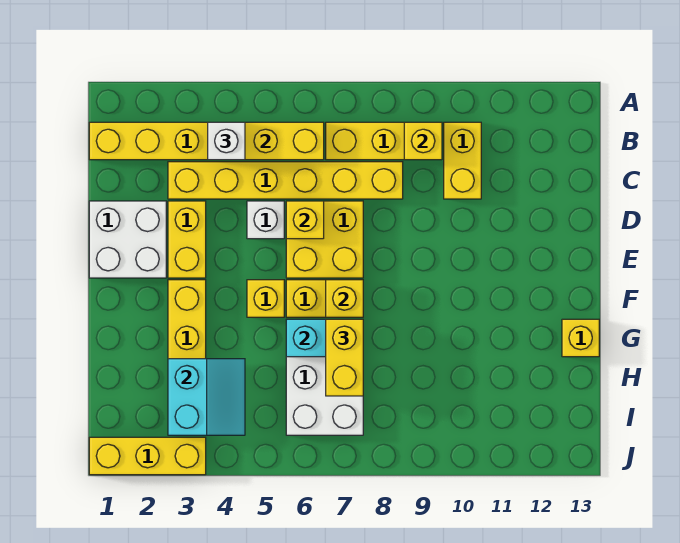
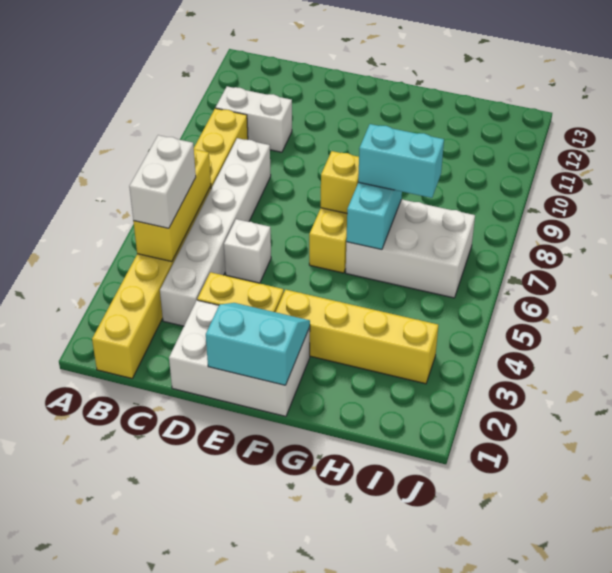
white 1x1 brick [208,122,245,160] -> white 1x2 brick [129,135,196,228]
yellow 1x1 brick [404,122,442,160] -> none
yellow 1x2 brick [444,122,481,199] -> white 1x2 brick [216,86,292,152]
yellow 1x6 brick [168,162,403,199] -> white 1x6 brick [160,138,271,326]
white 2x2 brick [89,201,166,278] -> white 2x3 brick [169,300,310,416]
yellow 2x2 brick [286,201,363,278] -> none
yellow 1x1 brick [286,201,324,239] -> none
yellow 1x1 brick [247,280,284,317] -> none
yellow 1x2 brick [326,319,363,396] -> cyan 1x2 brick [358,124,444,198]
yellow 1x1 brick [562,319,599,357] -> none
cyan 2x2 slope [168,359,245,435] -> cyan 2x2 slope moved to [206,303,310,385]
yellow 1x3 brick [89,437,206,475] -> none

